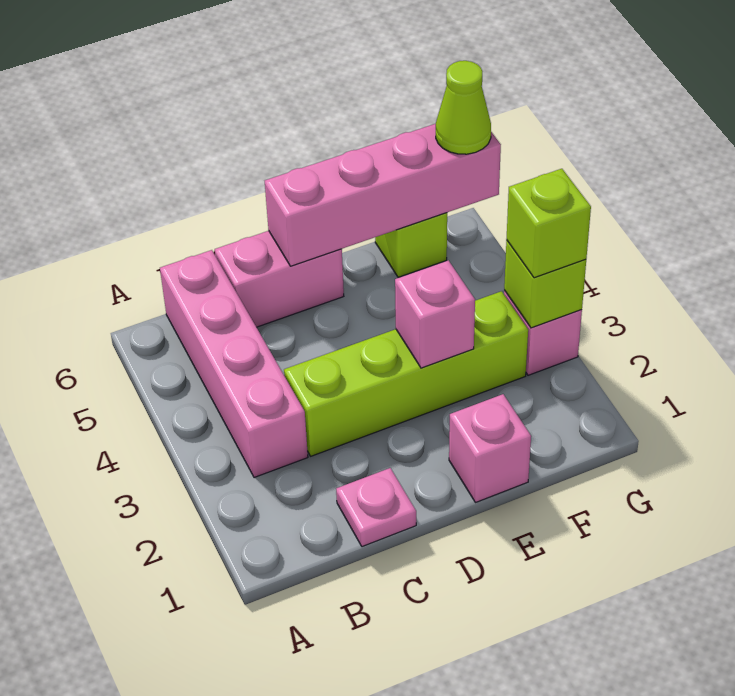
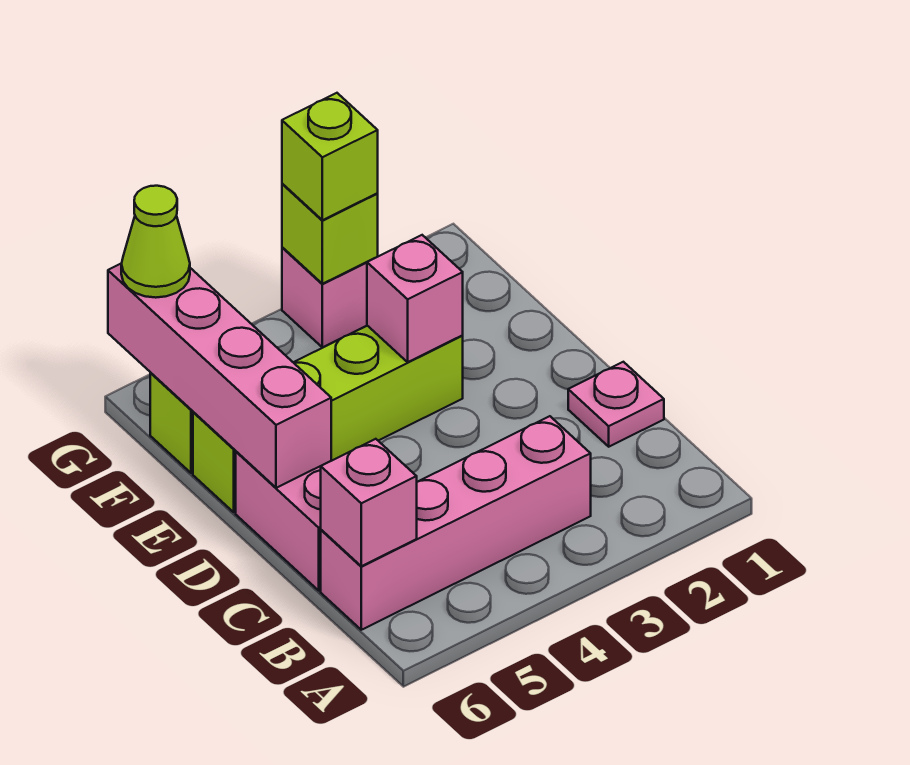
lime 1x4 brick [284,291,528,456] -> lime 1x4 brick turned to [193,326,463,512]
pink 1x1 brick [449,394,531,503] -> pink 1x1 brick moved to [321,439,417,566]

